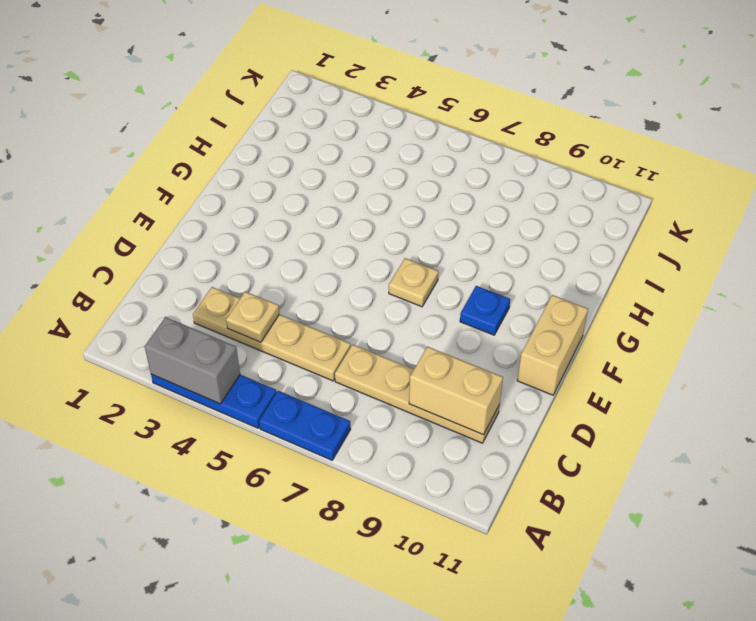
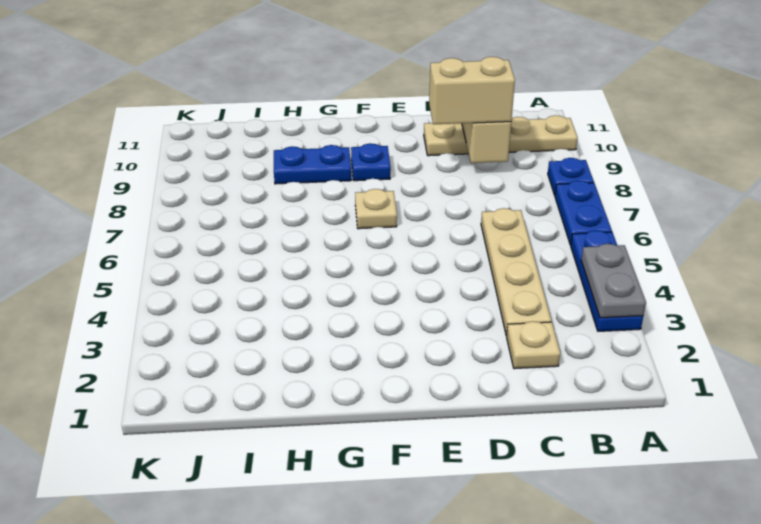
grey 1x2 brick [145,317,240,404] -> grey 1x2 plate [581,244,646,318]
none -> blue 1x1 plate [548,158,594,195]
tan 1x1 plate [226,292,279,342] -> tan 1x1 plate moved to [507,321,560,369]
tan 1x4 plate [335,344,499,443] -> tan 1x4 plate turned to [424,115,578,156]
tan 1x2 brick [517,295,588,395] -> tan 1x2 brick moved to [429,57,515,124]
none -> blue 1x2 plate [274,145,351,184]

